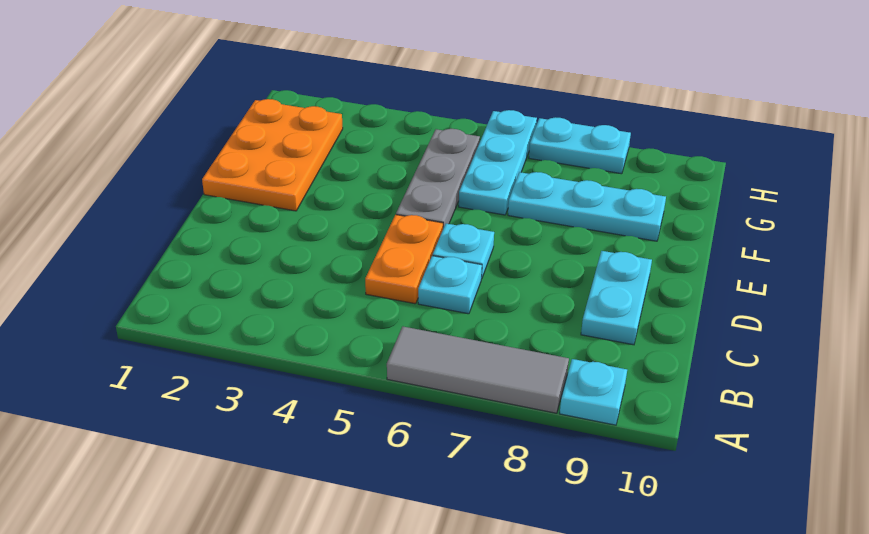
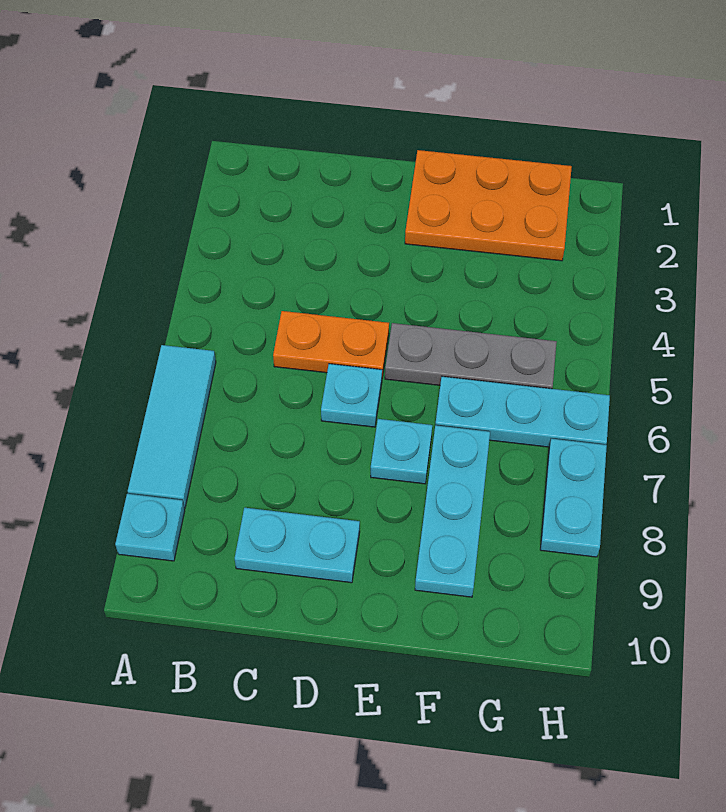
grey 1x3 tile [387,326,569,413] -> cyan 1x3 tile [128,345,216,508]
cyan 1x1 plate [418,256,482,314] -> cyan 1x1 plate moved to [371,419,432,484]

